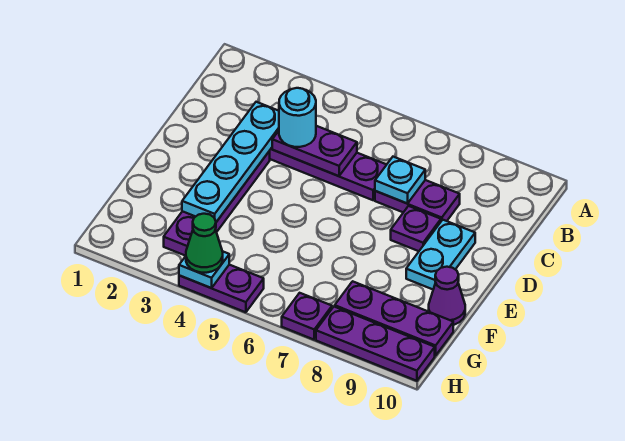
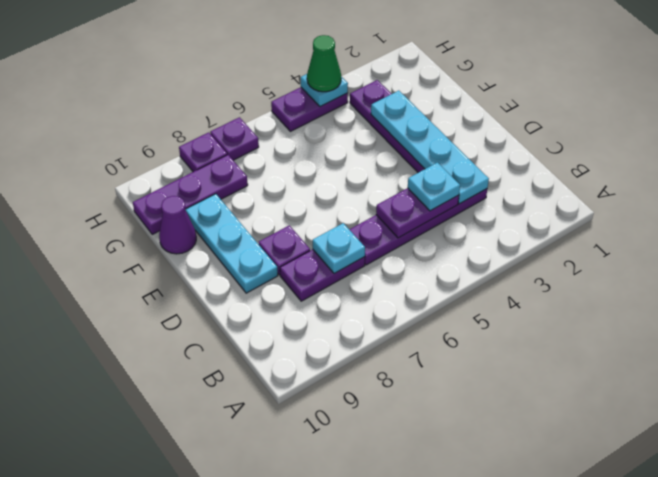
cyan 1x1 round brick [279,88,316,147] -> cyan 1x1 plate [408,163,460,211]
cyan 1x2 plate [406,220,475,289] -> cyan 1x3 plate [186,194,278,293]
purple 1x3 plate [316,307,435,381] -> purple 1x1 plate [179,132,227,172]

